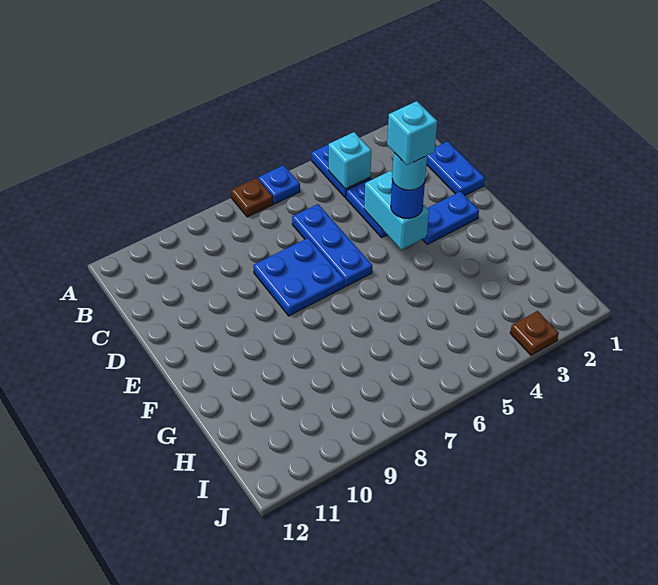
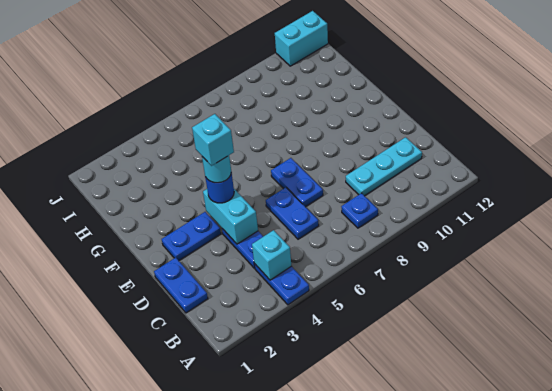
blue 1x1 plate [258,165,300,204] -> blue 1x1 plate moved to [341,193,378,228]
brown 1x1 plate [231,178,273,217] -> none
blue 1x3 plate [292,204,372,286] -> blue 1x2 plate [266,187,319,239]
none -> cyan 1x3 plate [346,137,422,196]
blue 2x2 plate [253,238,344,316] -> blue 1x2 plate [271,158,323,207]
brown 1x1 plate [510,311,559,355] -> none
none -> cyan 1x2 brick [275,11,328,66]

